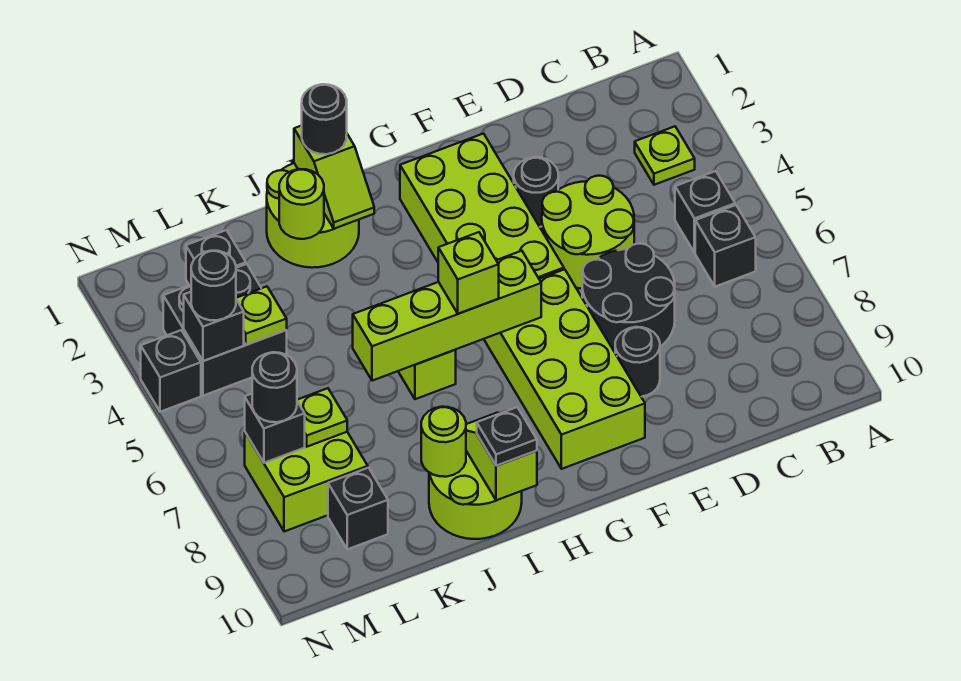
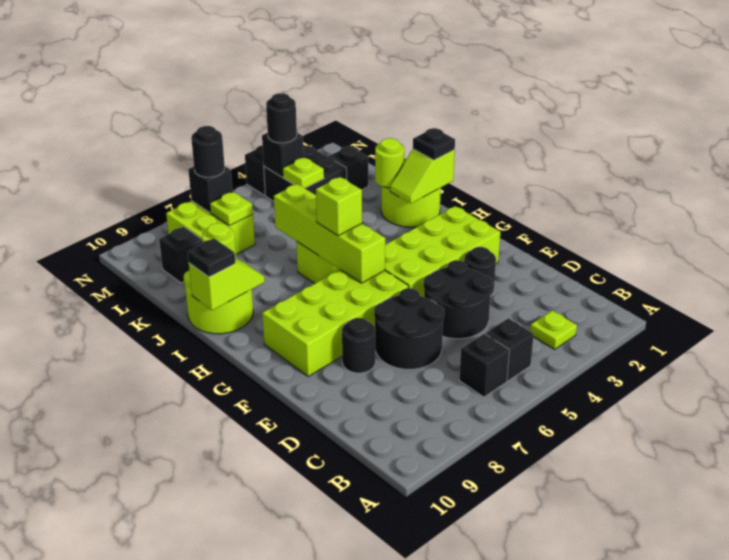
lime 2x2 round brick [542,176,634,289] -> black 2x2 round brick [424,260,492,339]
black 1x1 round brick [302,84,347,154] -> black 1x1 plate [413,128,455,160]

